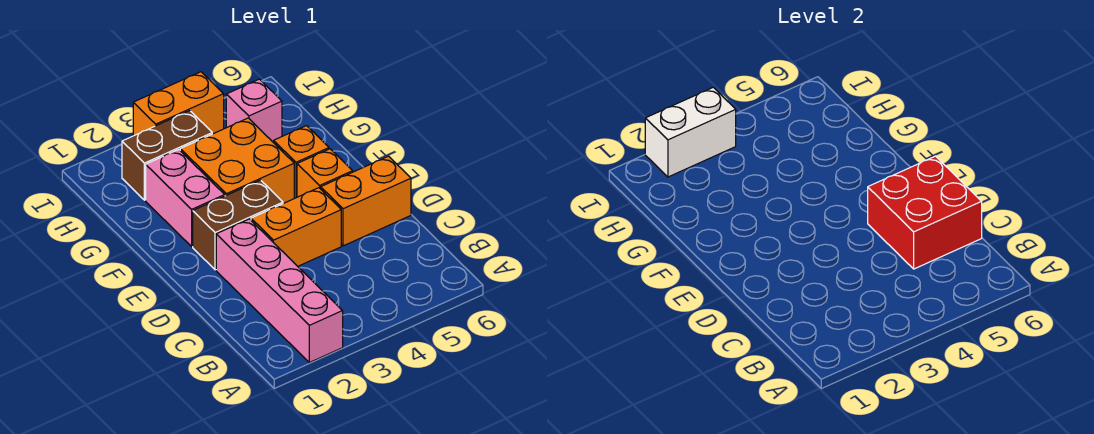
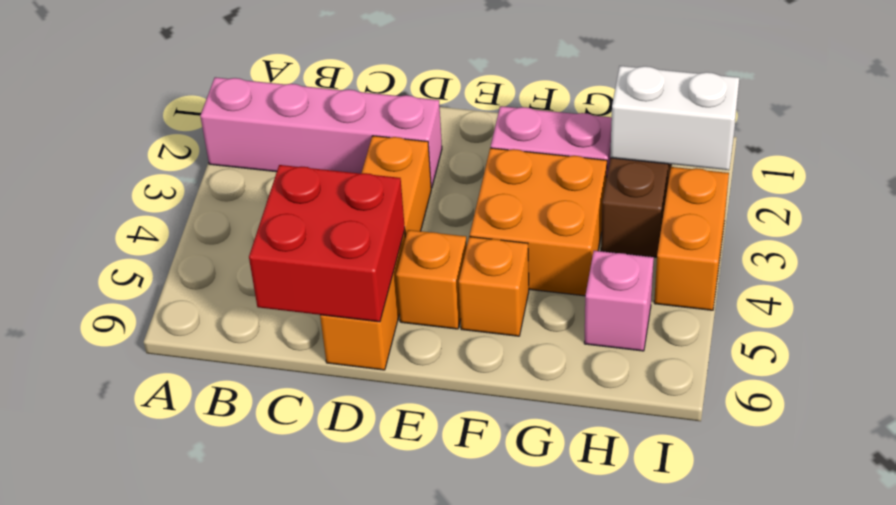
brown 1x2 brick [193,180,283,270] -> none
white 1x2 brick [645,87,736,177] -> white 1x2 brick turned to [610,66,739,170]

